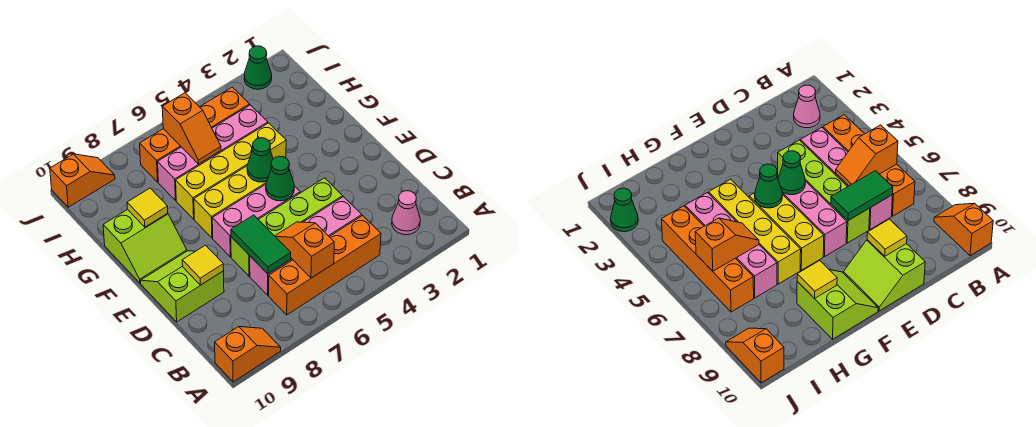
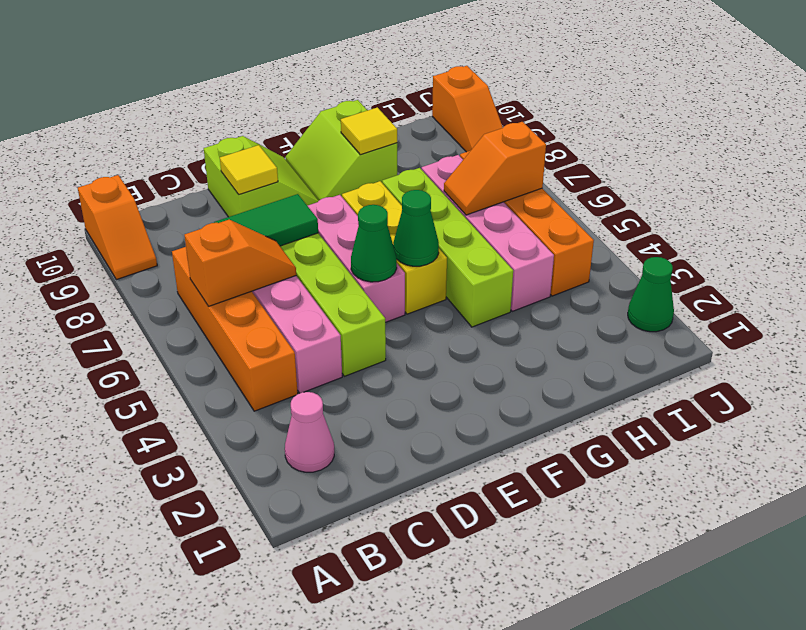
yellow 1x4 brick [176,123,286,219] -> lime 1x4 brick [382,168,513,327]

